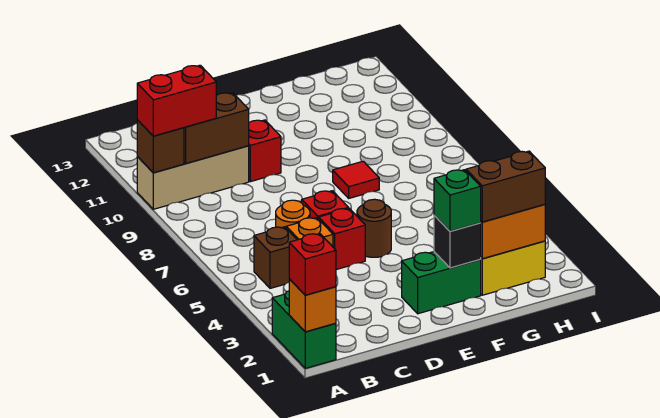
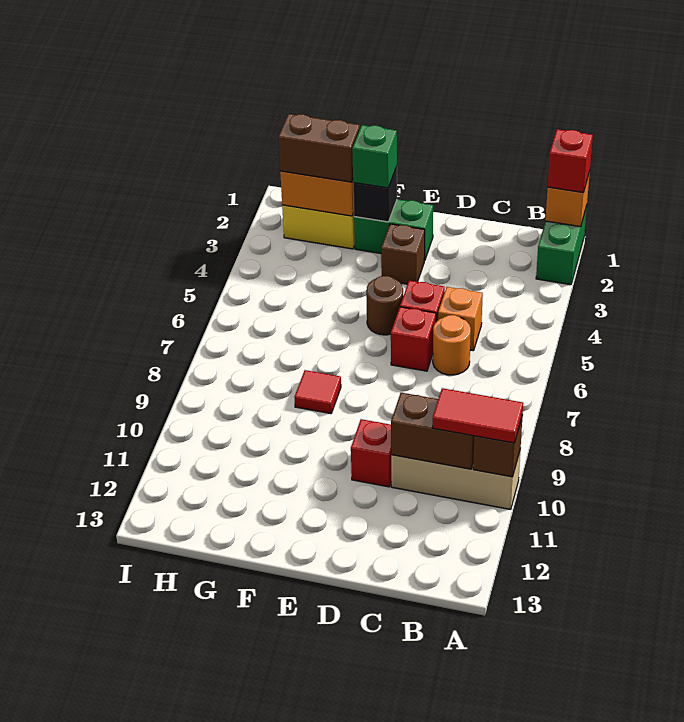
red 1x2 brick [137,65,216,136] -> red 1x2 tile [433,388,523,443]
brown 1x1 brick [254,227,297,288] -> brown 1x1 brick moved to [381,224,425,284]

